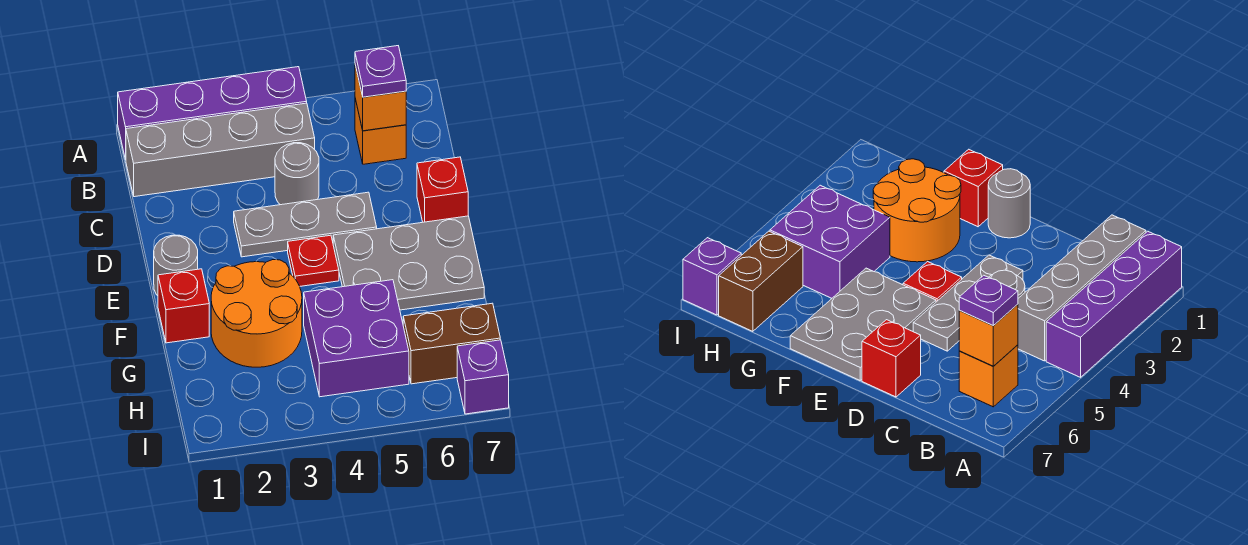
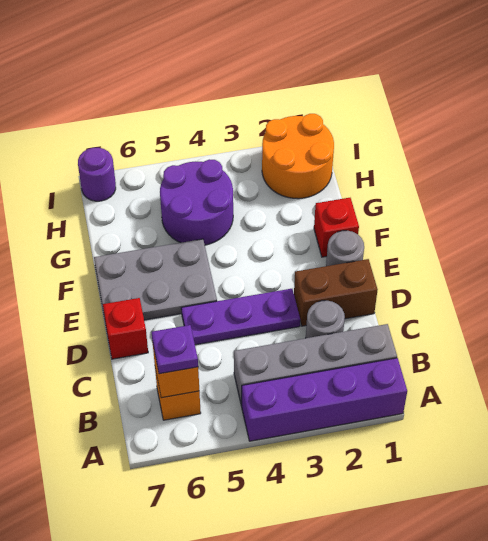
grey 1x1 round brick [275,143,319,205] -> grey 1x1 round brick moved to [306,301,345,338]
grey 1x3 plate [234,192,377,257] -> purple 1x3 plate [181,289,300,345]
red 1x1 plate [288,235,339,286] -> none
orange 2x2 round brick [211,260,302,367] -> orange 2x2 round brick moved to [262,114,334,199]
purple 2x2 brick [304,280,409,397] -> purple 2x2 round brick [160,159,233,245]
brown 1x2 brick [403,303,500,384] -> brown 1x2 brick moved to [294,259,378,326]
purple 1x1 brick [457,340,509,414] -> purple 1x1 round brick [78,148,116,201]

